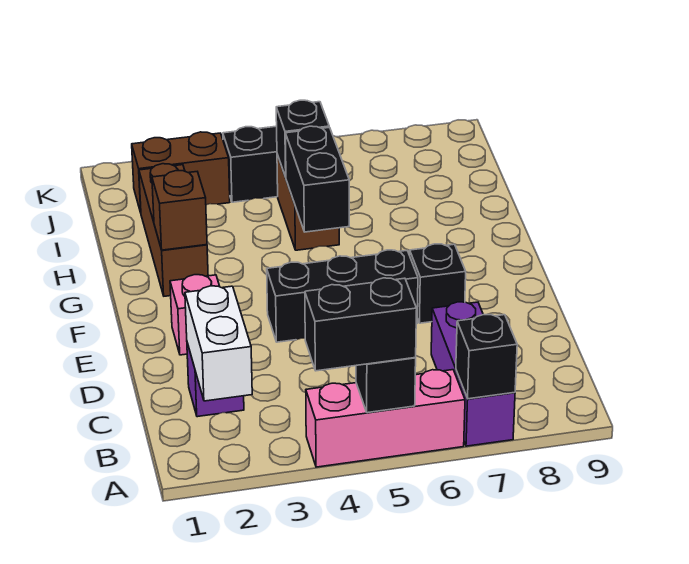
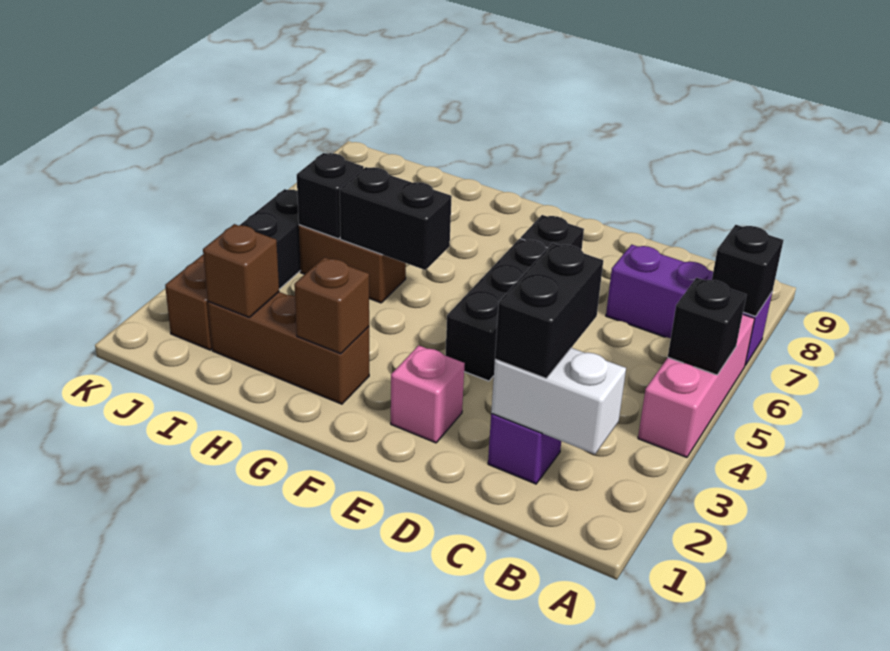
black 1x2 brick [305,278,417,371] -> black 1x2 brick moved to [495,243,603,378]
none -> brown 1x1 brick [203,224,279,317]

